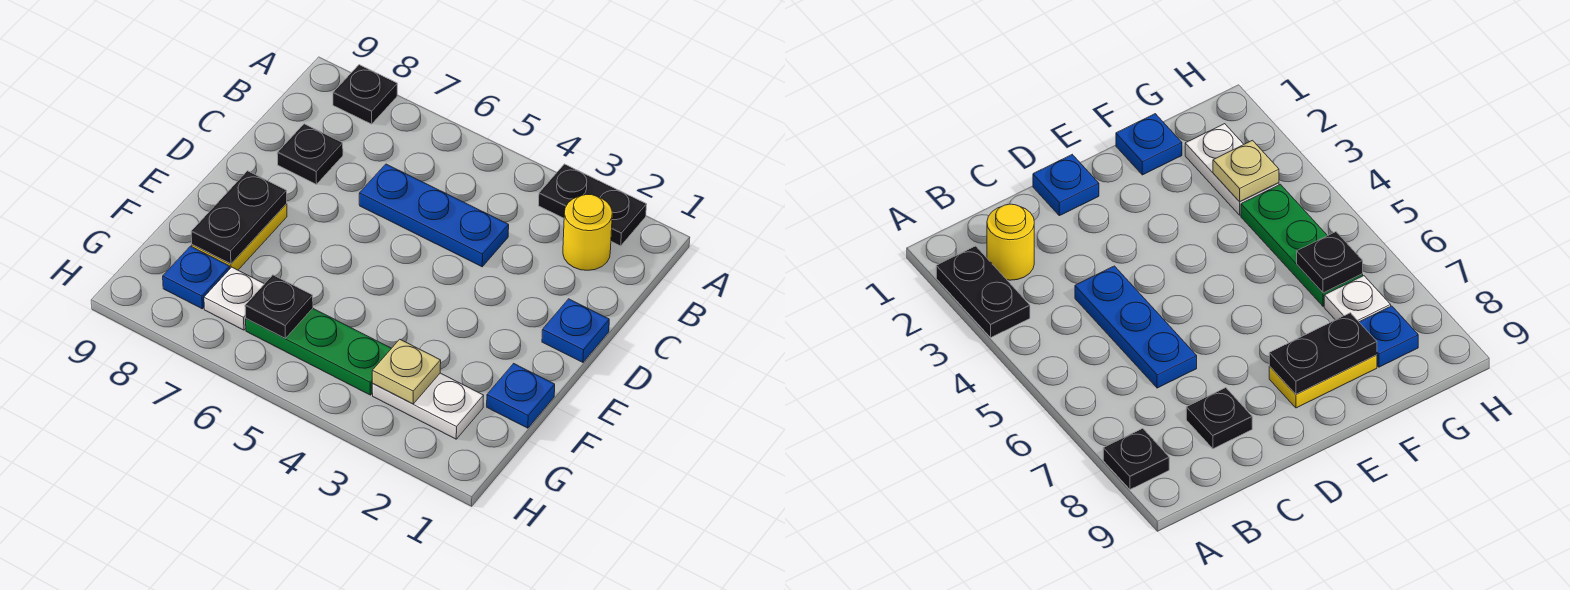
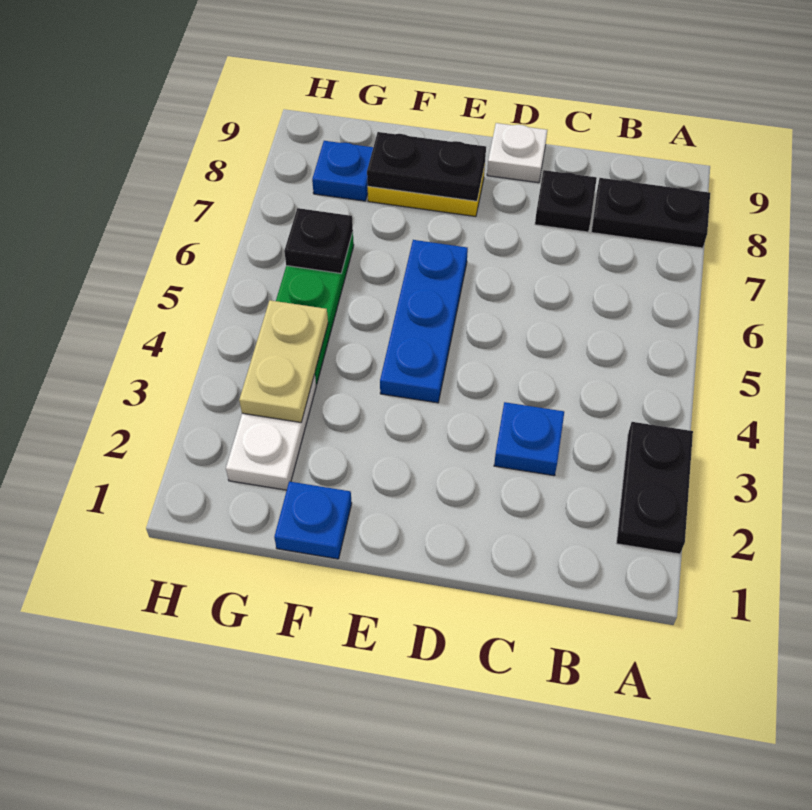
black 1x1 plate [333,65,397,124] -> black 1x2 plate [591,178,710,248]
yellow 1x1 round brick [563,195,612,270] -> none
blue 1x3 plate [359,164,509,267] -> blue 1x3 plate moved to [380,240,468,403]
blue 1x1 plate [542,299,609,362] -> blue 1x1 plate moved to [494,402,564,476]
tan 1x1 plate [372,339,441,404] -> tan 1x2 plate [239,300,328,422]
white 1x1 plate [204,267,264,330] -> white 1x1 plate moved to [487,123,547,183]

